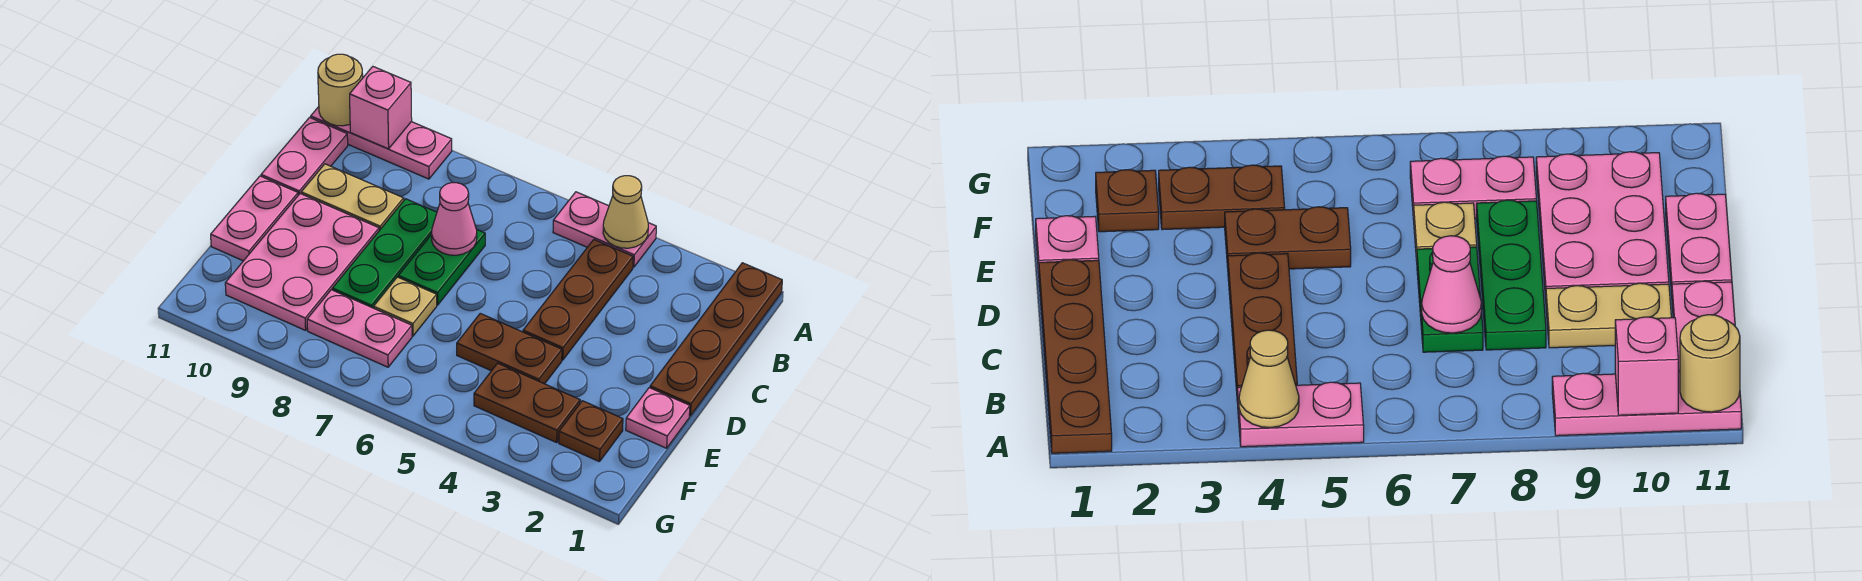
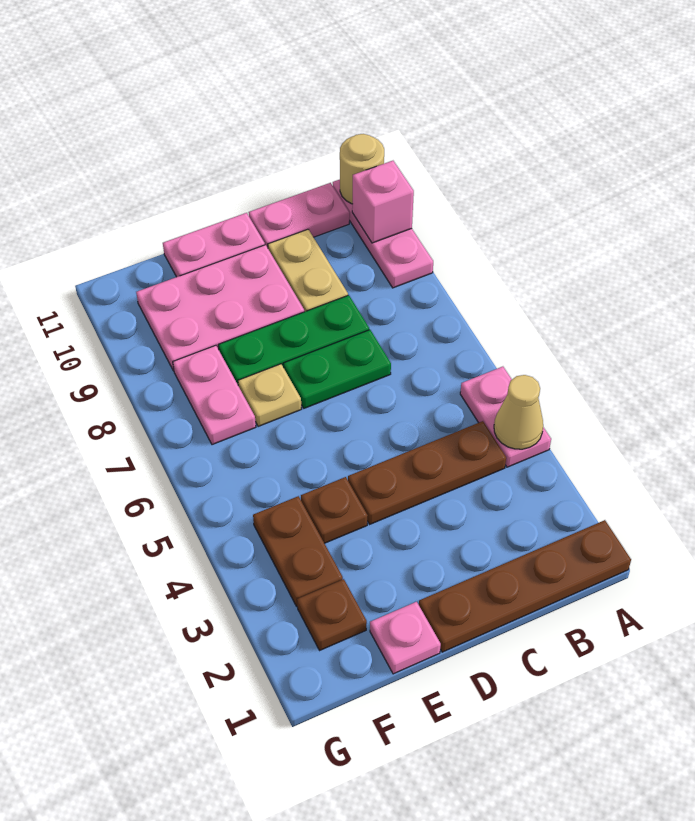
pink 1x1 cone [432,183,477,255] -> none
brown 1x2 plate [457,314,562,384] -> brown 1x1 plate [301,477,368,543]

